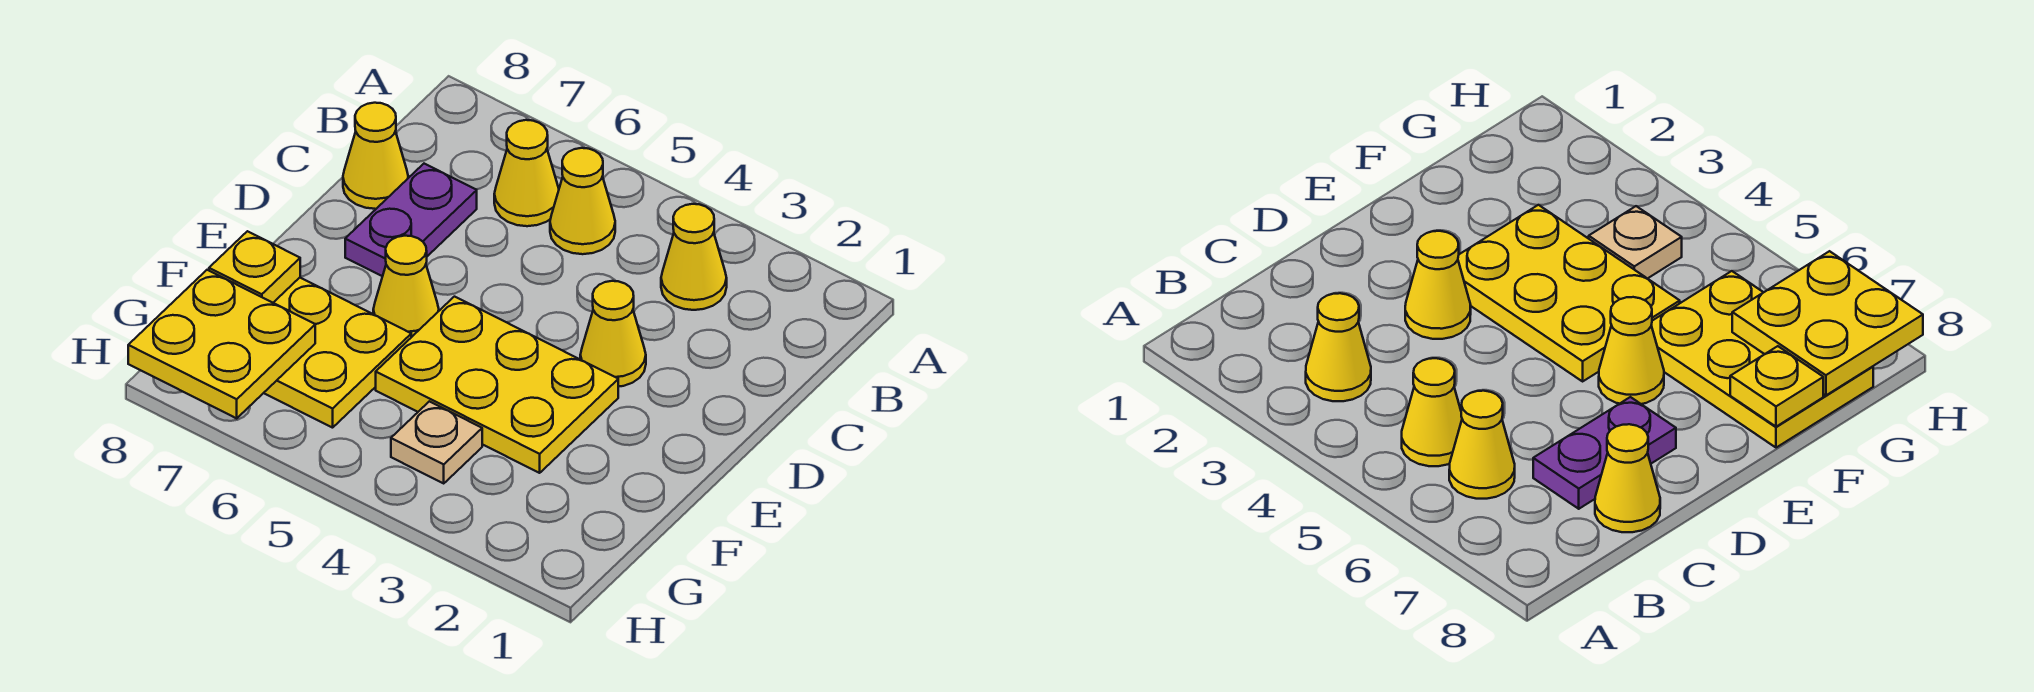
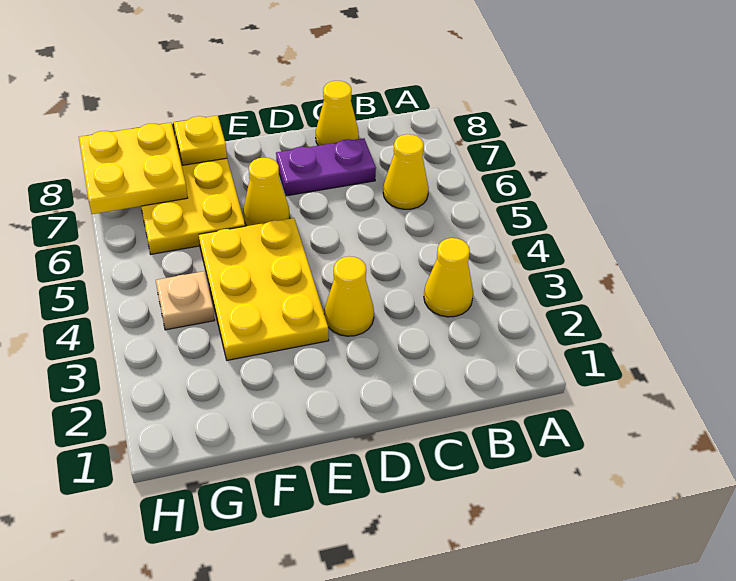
yellow 1x1 cone [550,148,615,254] -> none

